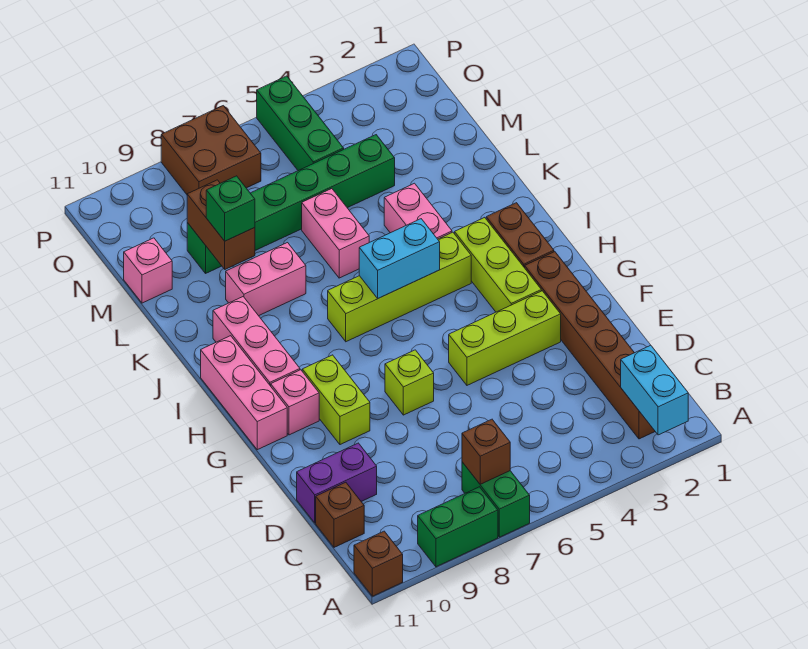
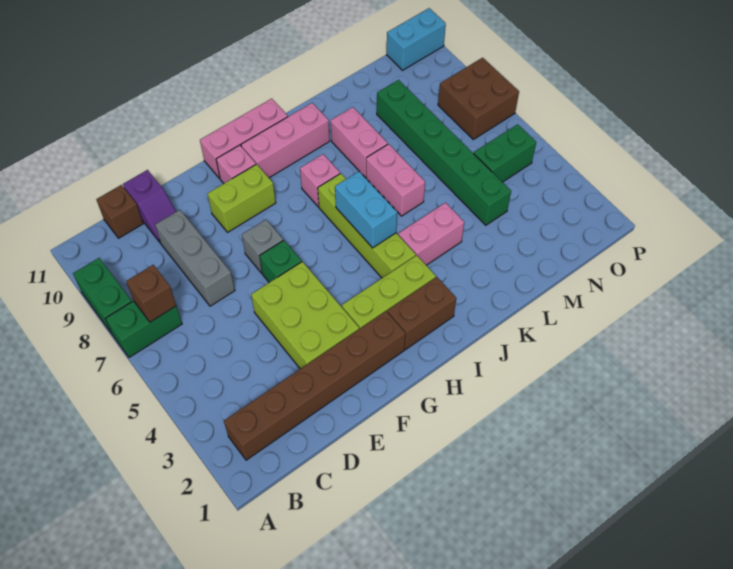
cyan 1x2 brick [621,345,688,435] -> cyan 1x2 brick moved to [387,8,446,70]
brown 1x1 brick [354,531,403,596] -> none
none -> grey 1x3 brick [155,210,235,306]
purple 1x2 brick [297,443,377,523] -> purple 1x2 slope [123,170,176,243]
lime 1x3 brick [449,291,561,385] -> lime 2x3 brick [251,262,359,369]
lime 1x1 brick [385,350,434,415] -> grey 1x1 brick [242,220,283,273]
pink 1x2 brick [302,189,369,278] -> pink 1x2 brick turned to [366,144,425,216]
brown 1x2 brick [187,180,255,269] -> none
green 1x1 brick [206,176,255,241] -> green 1x1 brick moved to [260,240,302,282]
pink 1x1 brick [124,238,172,303] -> pink 1x1 brick moved to [300,154,340,207]
green 1x3 brick [257,76,344,171] -> green 1x2 brick [474,124,536,182]

